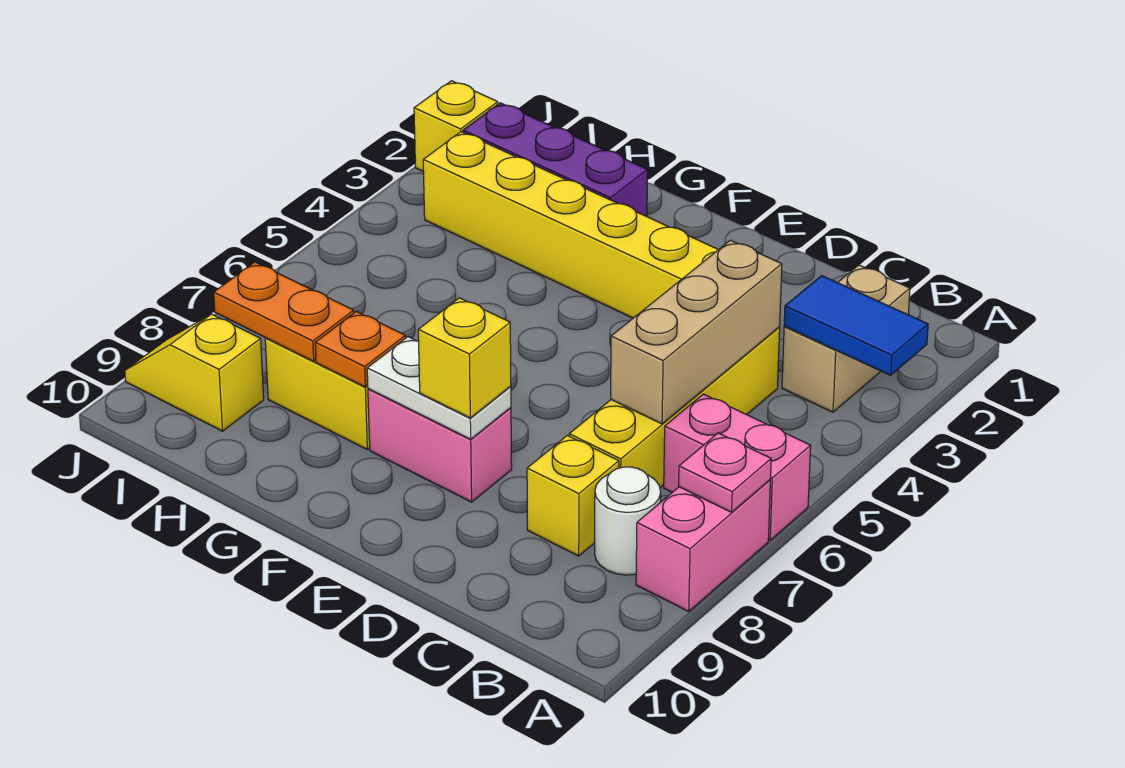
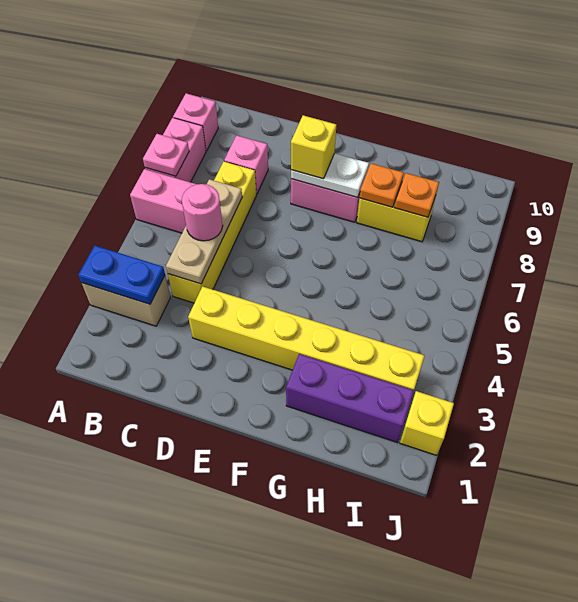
blue 1x2 tile [784,276,928,375] -> blue 1x2 plate [78,246,165,304]
none -> pink 1x1 brick [173,93,218,151]
tan 1x2 brick [782,265,910,412] -> tan 1x2 brick turned to [82,276,171,326]
white 1x1 round brick [595,467,661,575] -> none
tan 1x3 brick [611,240,782,424] -> tan 1x3 plate [166,179,242,284]
none -> pink 1x1 round brick [182,184,223,241]
yellow 1x1 brick [527,435,619,556] -> pink 1x1 brick [224,135,268,194]
orange 1x2 plate [214,262,354,361] -> orange 1x1 plate [395,173,439,217]
yellow 1x2 slope [125,314,264,431] -> none

